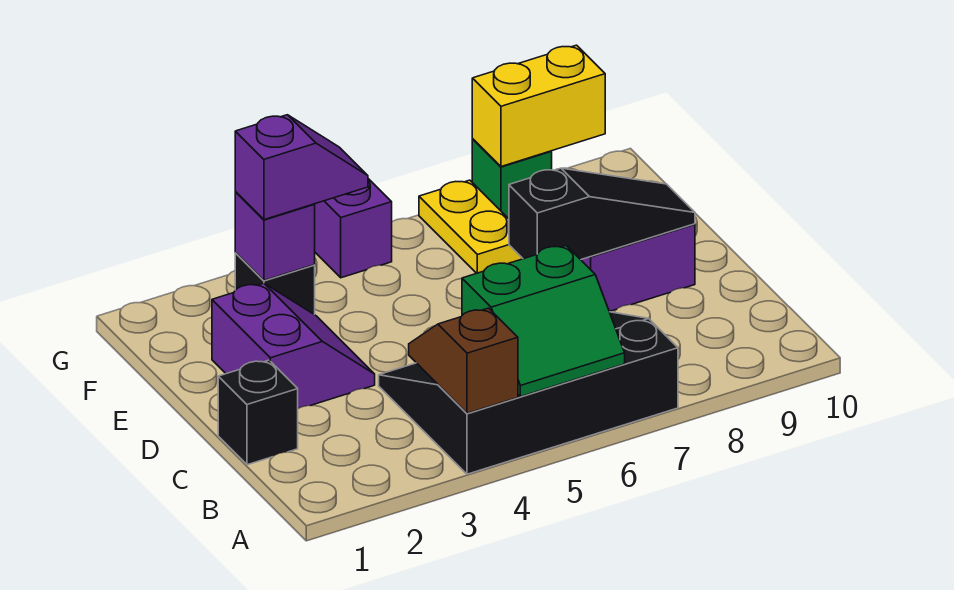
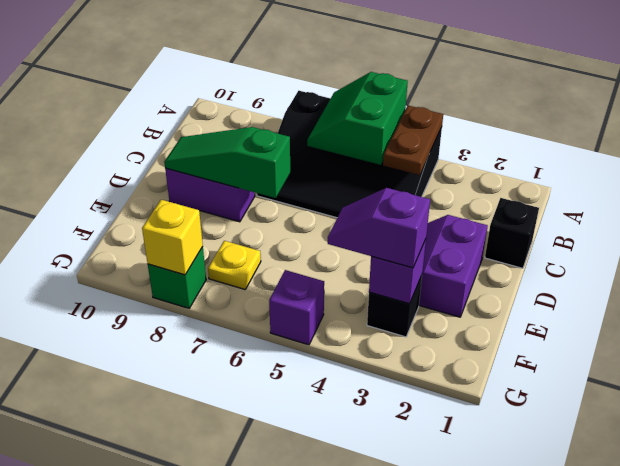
brown 1x2 slope [409,308,518,413] -> brown 1x2 plate [383,106,443,175]
green 2x2 slope [462,246,625,397] -> green 2x2 slope turned to [307,72,408,165]
black 1x3 slope [509,168,695,260] -> green 1x3 slope [164,127,290,198]
yellow 1x2 plate [419,180,523,273] -> yellow 1x1 plate [208,241,261,289]
yellow 1x2 brick [472,45,605,167] -> yellow 1x1 brick [142,200,203,275]

